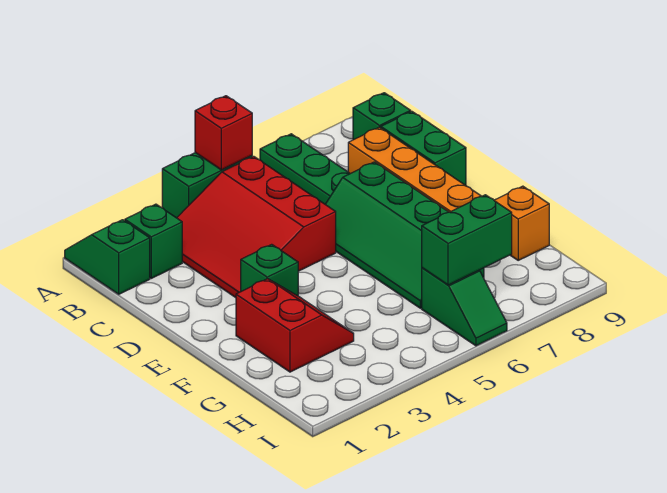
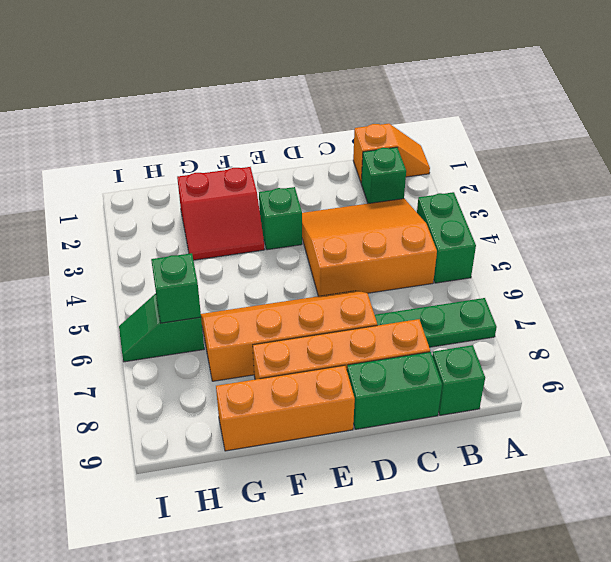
green 1x2 slope [65,220,150,294] -> orange 1x2 slope [353,124,430,182]
red 1x1 brick [195,96,252,170] -> none
red 3x3 slope [177,156,336,298] -> orange 3x3 slope [302,199,437,296]
green 2x4 slope [325,162,484,308] -> orange 2x4 slope [201,291,377,381]
orange 1x1 brick [494,186,549,260] -> orange 1x3 brick [216,365,355,451]
green 1x2 brick [422,195,512,285] -> green 1x1 brick [151,253,201,323]

